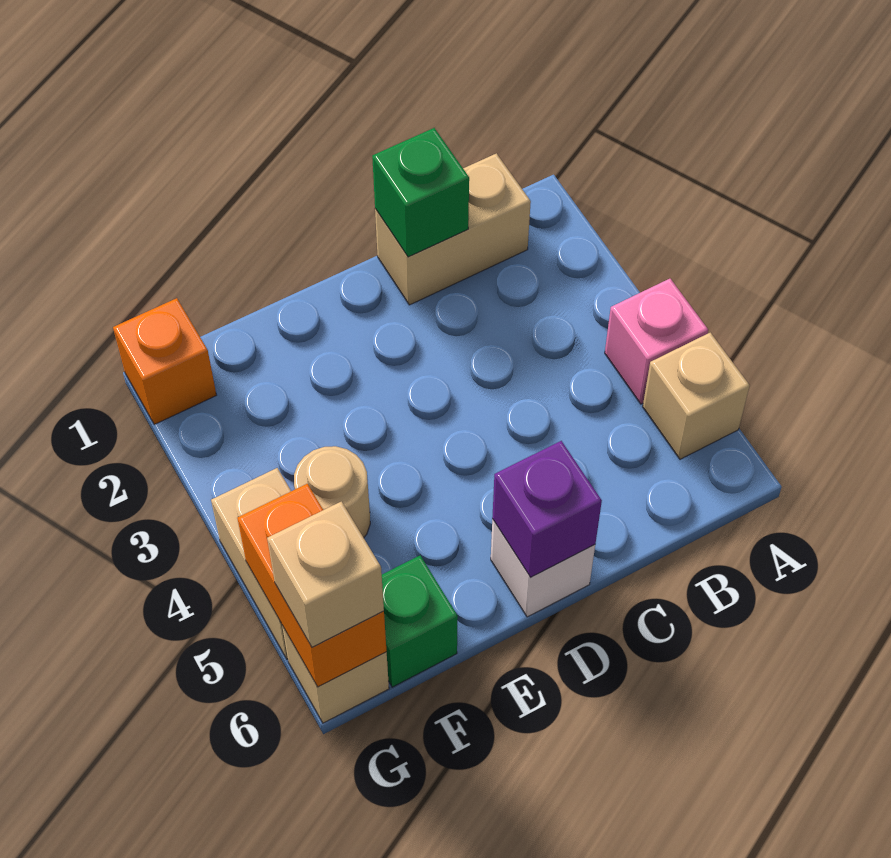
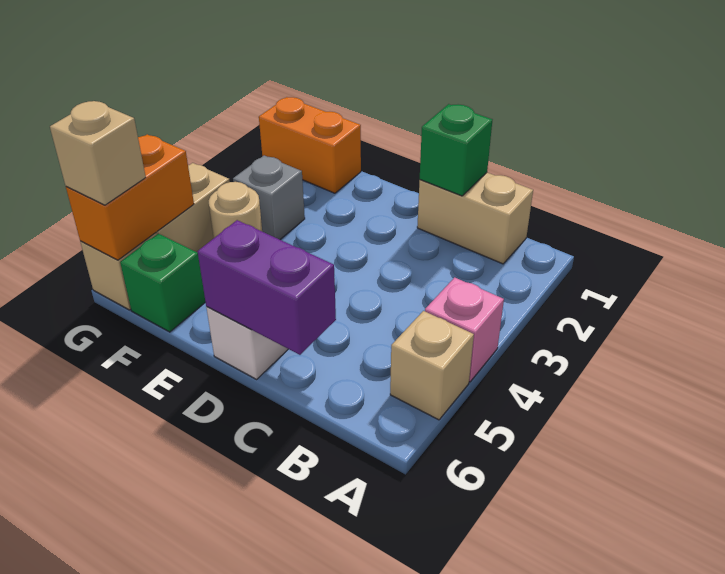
purple 1x1 brick [492,441,602,577] -> purple 1x2 brick [197,220,336,355]
none -> grey 1x1 brick [233,155,305,240]
orange 1x1 brick [113,298,216,424] -> orange 1x2 brick [259,97,361,193]

